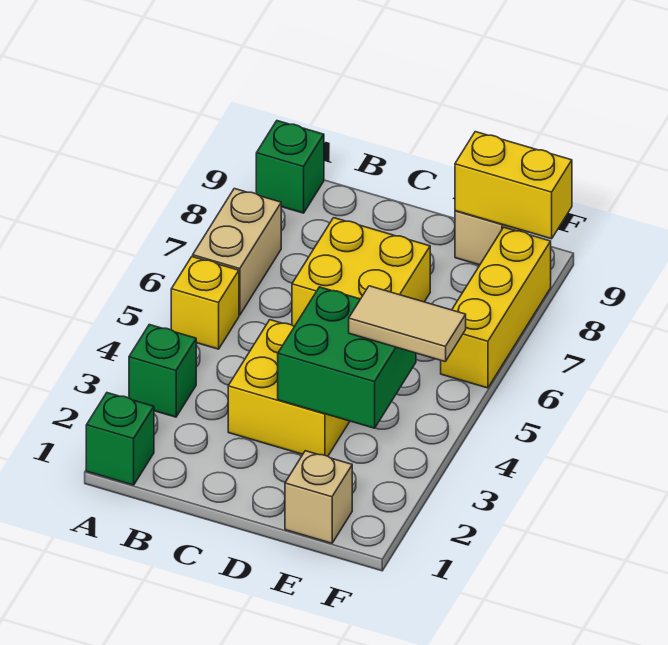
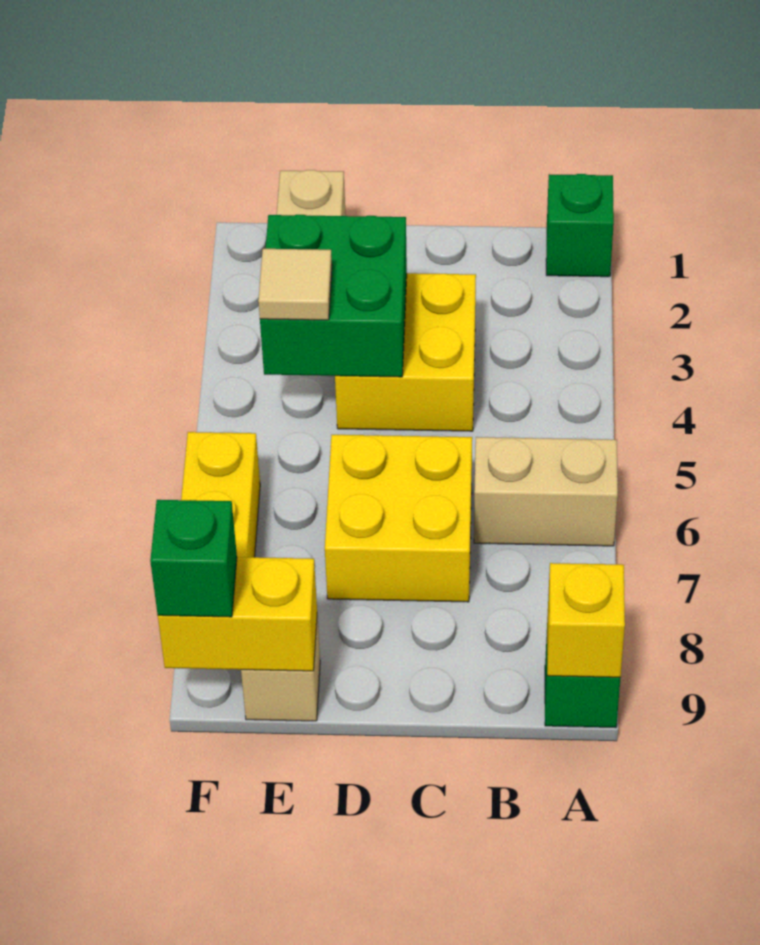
green 1x1 brick [129,325,196,417] -> green 1x1 brick moved to [150,500,237,617]
yellow 1x1 brick [171,257,239,349] -> yellow 1x1 brick moved to [547,563,625,677]
tan 1x2 brick [193,189,281,315] -> tan 1x2 brick turned to [474,437,618,546]
tan 1x2 tile [349,286,466,362] -> tan 1x1 tile [258,249,332,320]

